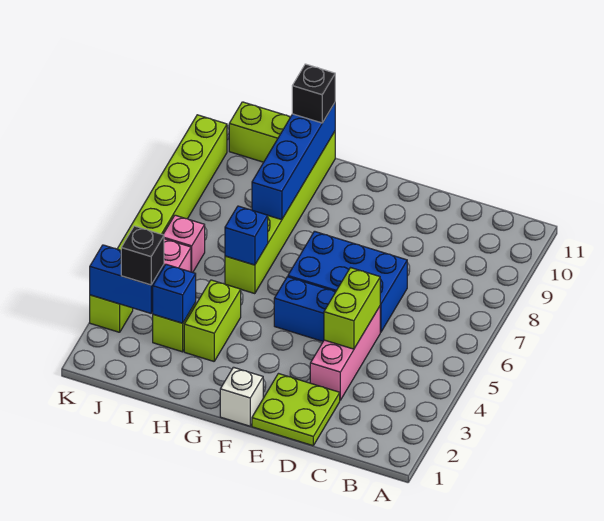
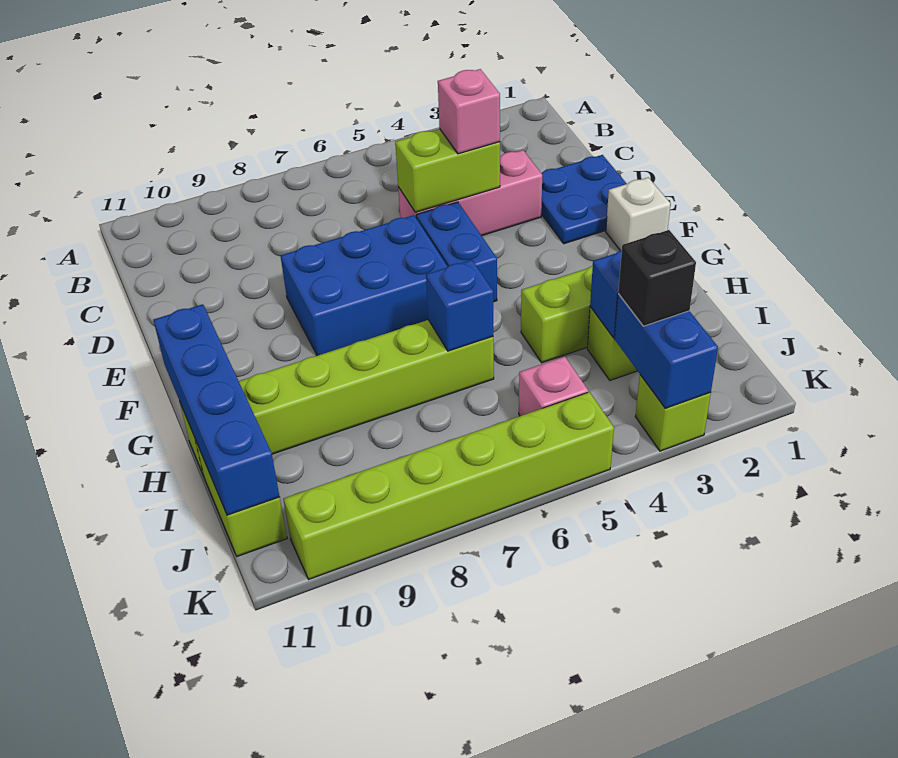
lime 2x2 plate [252,374,340,446] -> blue 2x2 plate [541,155,627,244]
blue 2x3 brick [288,231,407,332] -> blue 2x3 brick turned to [281,215,448,356]
blue 1x4 brick [252,103,335,220] -> blue 1x4 brick turned to [153,304,280,515]
black 1x1 brick [292,64,335,123] -> none
pink 1x1 brick [163,215,205,272] -> pink 1x1 brick moved to [438,69,500,154]

